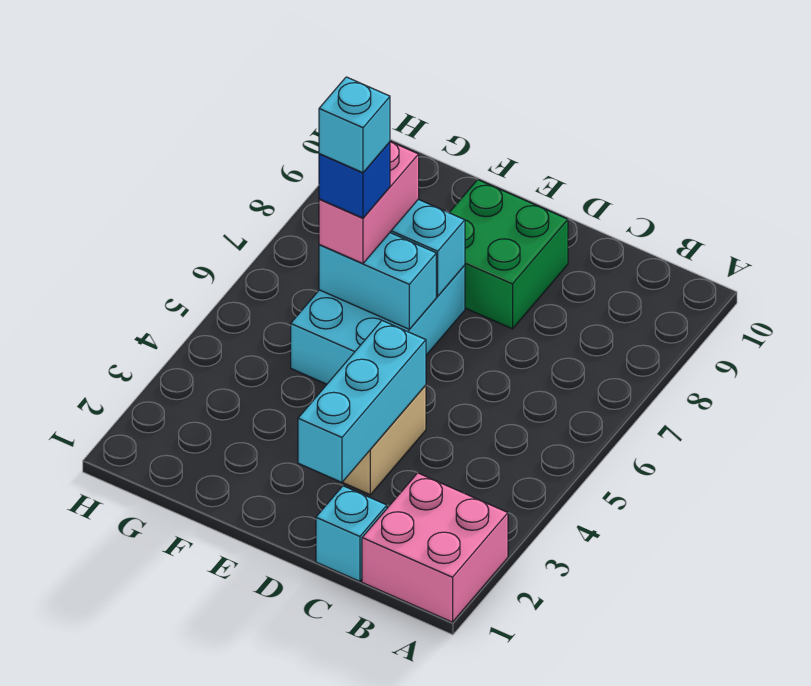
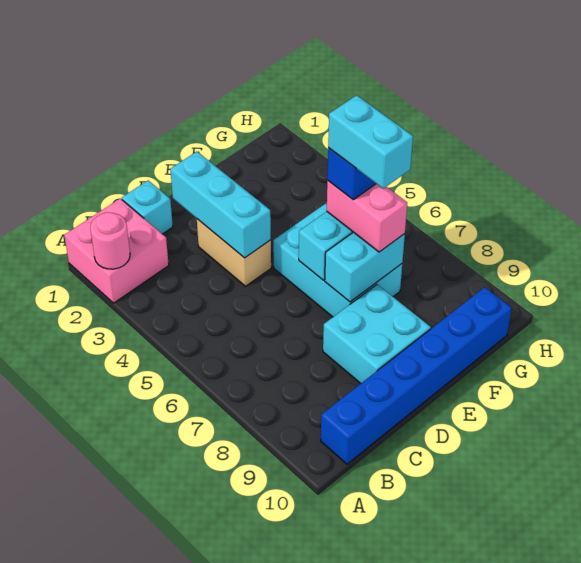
none -> pink 1x1 round brick [90,212,130,269]
none -> blue 1x6 brick [321,287,512,464]
green 2x2 brick [449,180,568,329] -> cyan 2x2 brick [323,284,431,383]
cyan 1x1 brick [319,77,390,173] -> cyan 1x2 brick [328,95,413,188]

